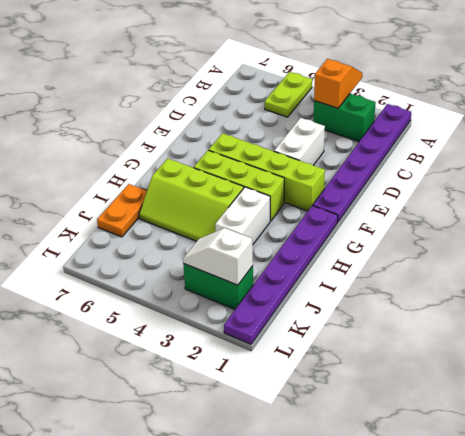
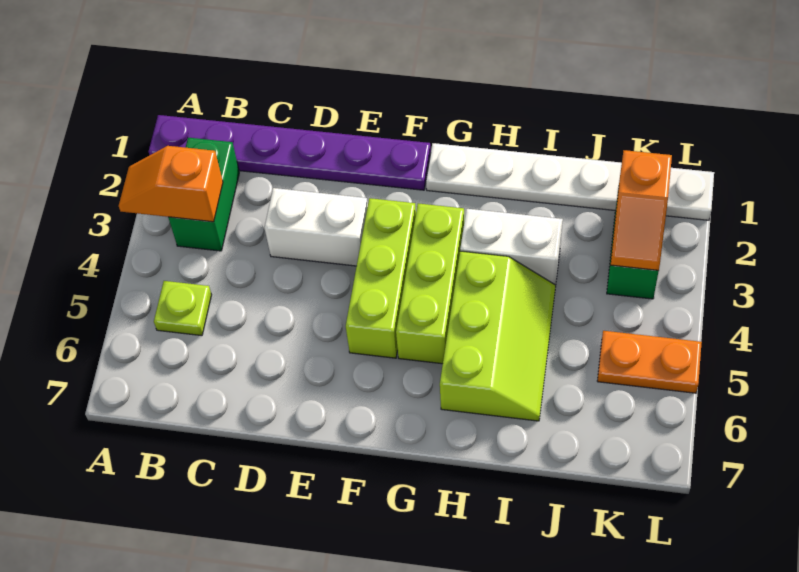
lime 1x2 plate [265,72,312,117] -> lime 1x1 plate [154,281,211,336]
lime 1x4 brick [209,133,325,211] -> lime 1x3 brick [346,198,416,358]
purple 1x6 plate [224,206,338,344] -> white 1x6 plate [426,143,714,220]
orange 1x2 plate [97,184,147,237] -> orange 1x2 plate moved to [597,331,702,393]
white 1x2 slope [183,228,253,285] -> orange 1x2 slope [611,150,672,270]

